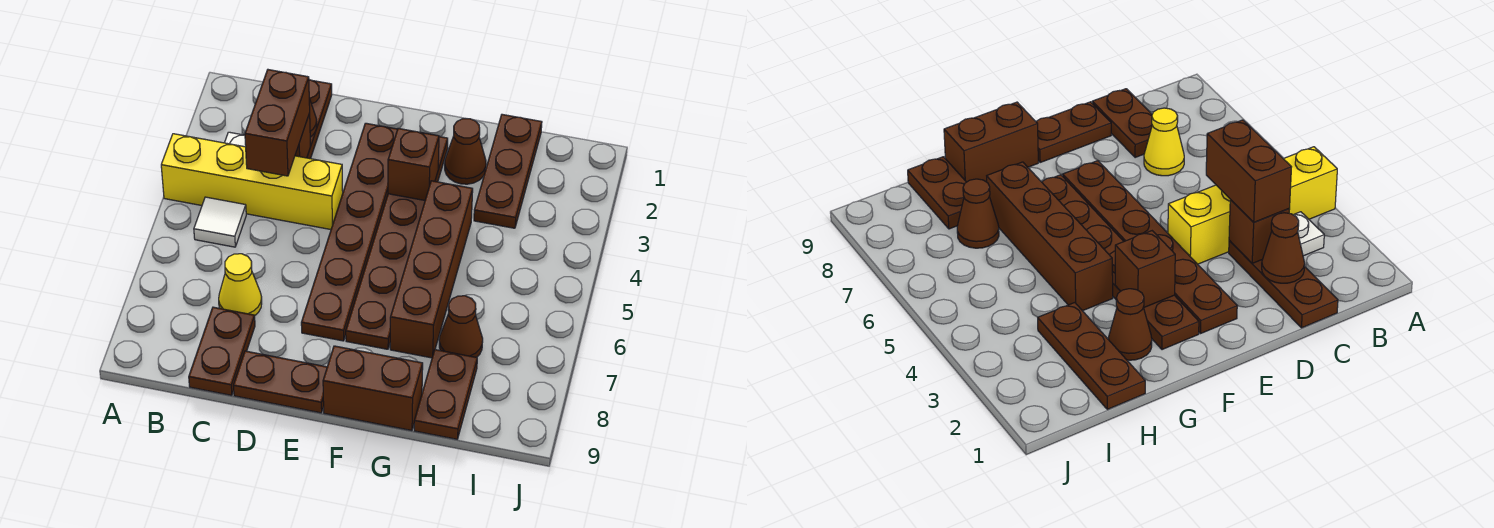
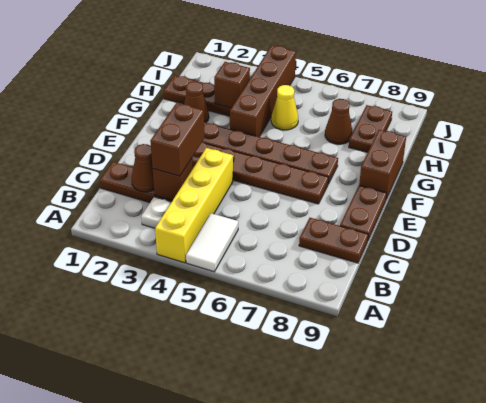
white 1x1 tile [194,197,246,247] -> white 1x2 tile [186,213,238,272]
brown 1x2 brick [245,70,310,176] -> brown 1x2 brick turned to [150,103,205,176]
yellow 1x1 cone [219,254,262,315] -> yellow 1x1 cone moved to [271,85,298,130]
brown 1x1 brick [388,128,439,200] -> brown 1x1 brick moved to [214,62,250,108]
brown 1x4 brick [390,181,473,358] -> brown 1x4 brick turned to [230,45,296,137]
brown 1x2 plate [414,350,477,439] -> brown 1x2 plate turned to [349,105,392,152]

